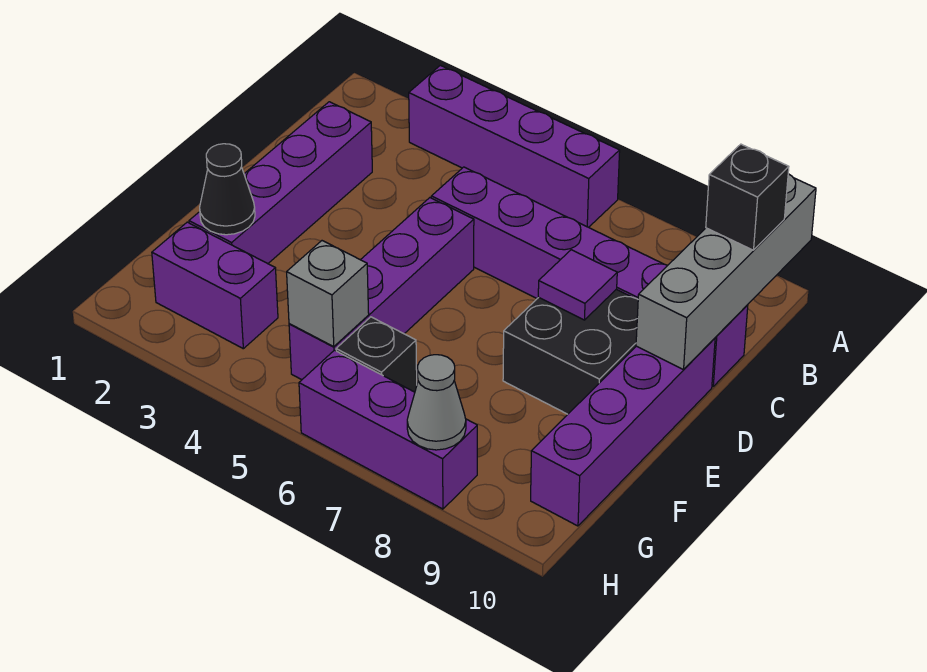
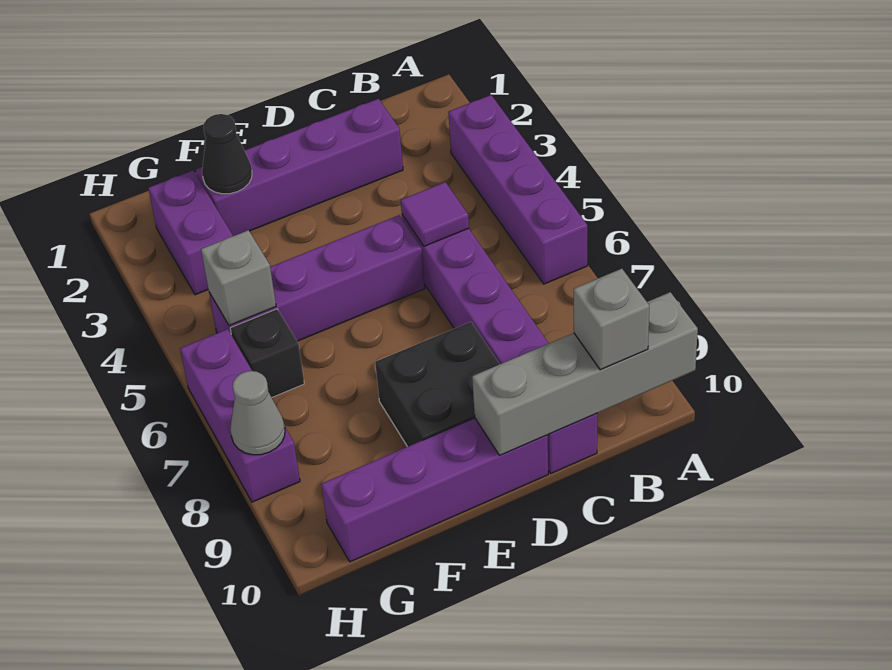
black 1x1 brick [706,144,789,250] -> grey 1x1 brick [574,269,649,370]
purple 1x1 tile [538,250,617,320] -> purple 1x1 tile moved to [401,182,469,246]

